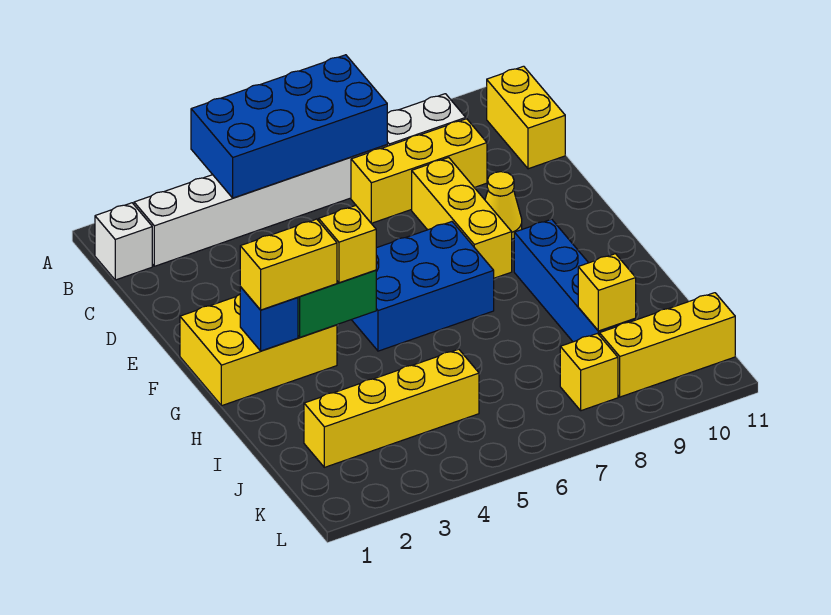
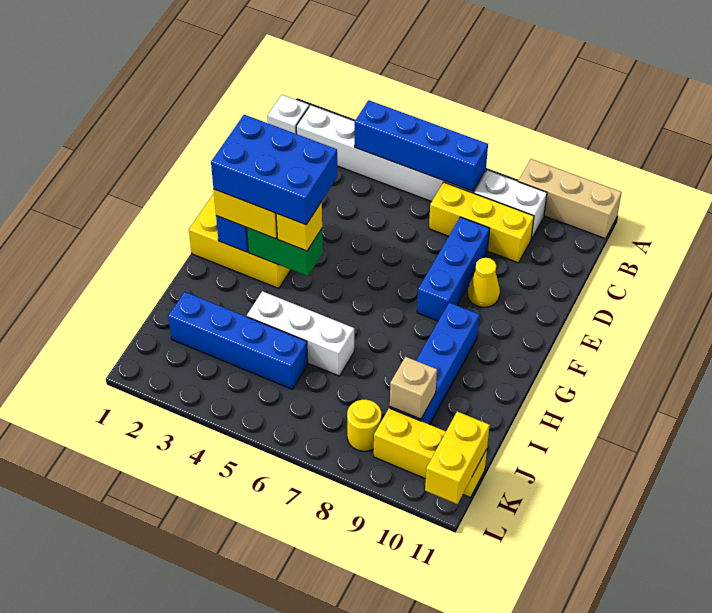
blue 2x4 brick [191,55,387,198] -> blue 1x4 brick [355,100,488,191]
none -> tan 1x3 brick [518,159,622,239]
yellow 1x2 brick [487,66,565,169] -> yellow 1x2 brick moved to [425,412,490,504]
yellow 1x3 brick [412,158,512,278] -> blue 1x3 brick [417,217,490,321]
blue 2x3 brick [352,222,494,351] -> blue 2x3 brick moved to [211,115,337,225]
none -> white 1x3 brick [247,291,354,376]
yellow 1x4 brick [304,349,479,467] -> blue 1x4 brick [168,292,308,390]
yellow 1x1 brick [578,254,636,331] -> tan 1x1 brick [390,357,437,419]
yellow 1x1 brick [560,334,618,411] -> yellow 1x1 round brick [347,400,381,451]

